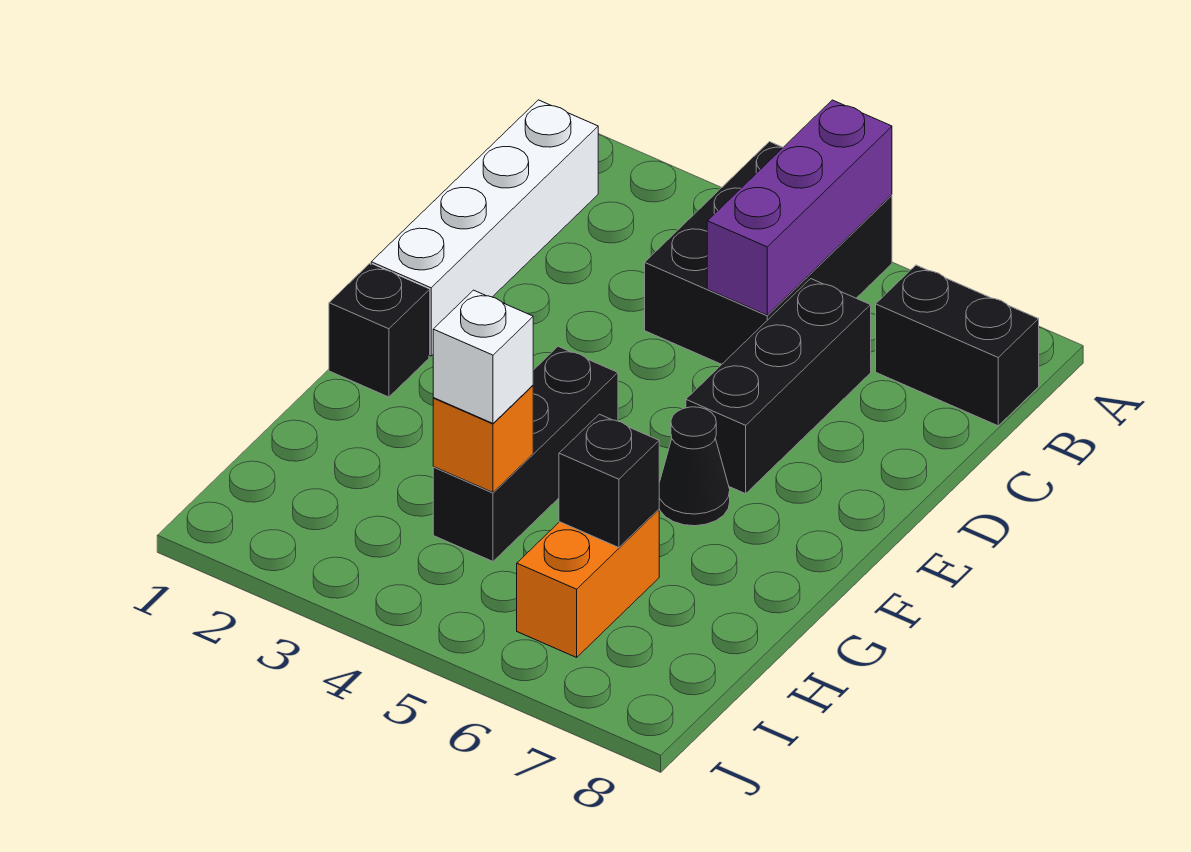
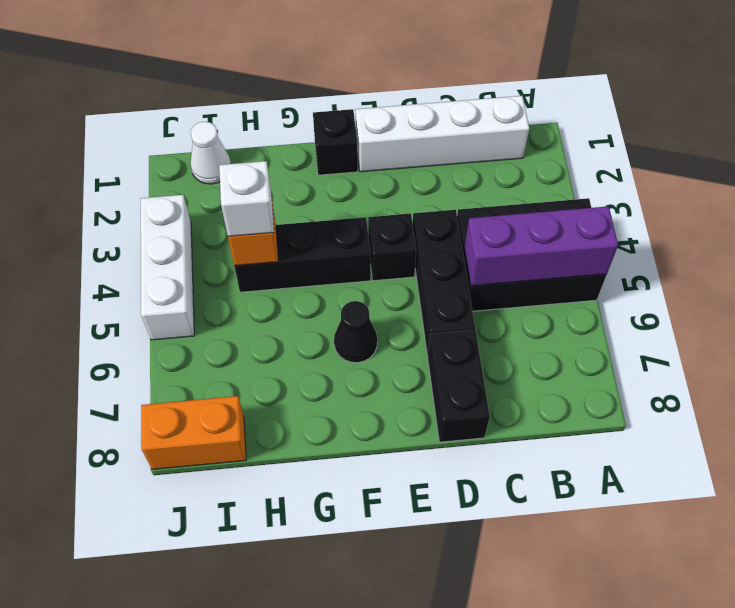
black 1x2 brick [876,265,1039,426] -> black 1x2 brick moved to [428,330,490,442]
black 1x3 brick [686,279,871,494] -> black 1x3 brick turned to [413,210,475,356]
orange 1x2 brick [517,509,659,657] -> orange 1x2 brick moved to [141,396,246,469]
black 1x1 brick [559,414,659,548] -> black 1x1 brick moved to [368,213,416,281]
none -> white 1x1 cone [190,122,231,184]
none -> white 1x3 brick [141,195,194,340]

